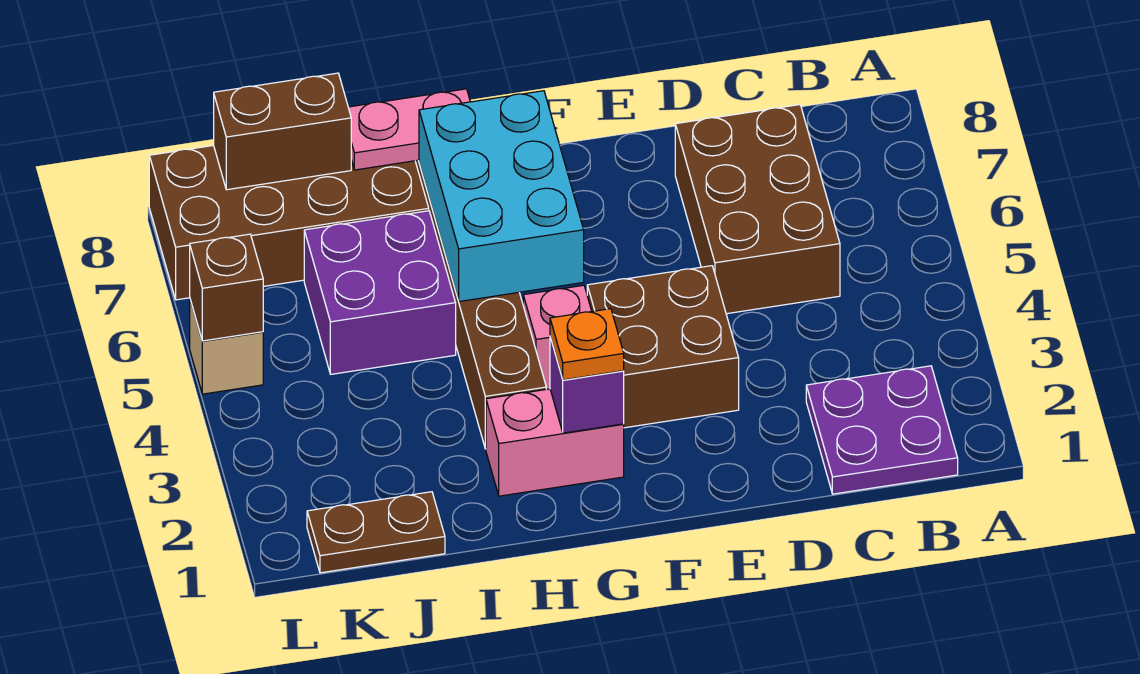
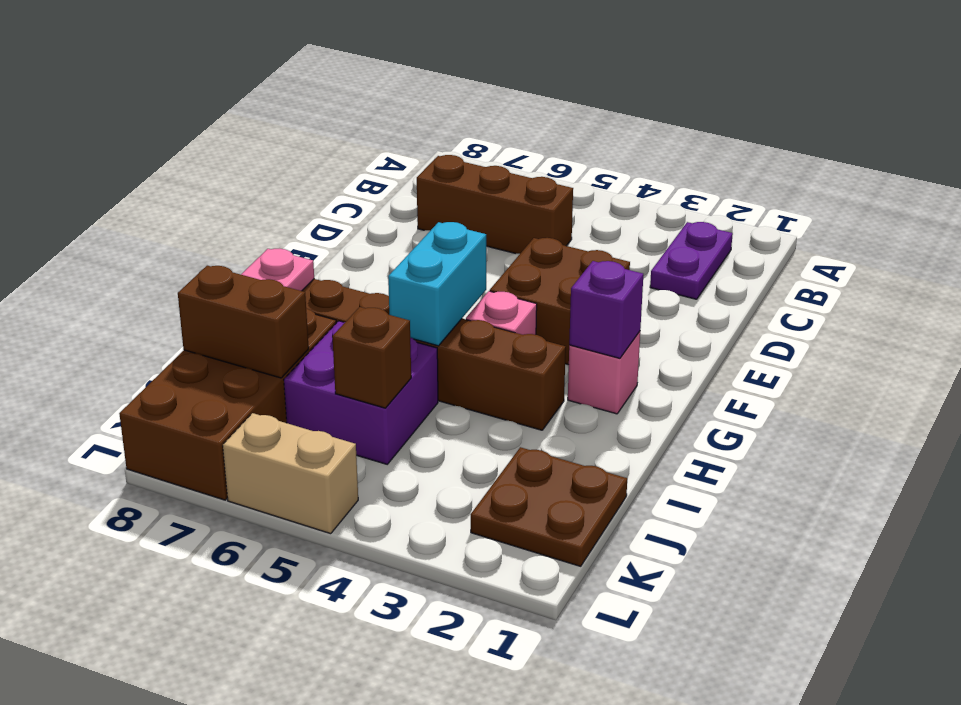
purple 2x2 plate [806,366,958,494] -> purple 1x2 plate [650,222,733,299]
brown 2x3 brick [675,105,840,314] -> brown 1x3 brick [417,155,573,254]
pink 1x2 brick [486,389,624,496] -> pink 1x1 brick [568,332,640,414]
orange 1x1 plate [550,309,624,380] -> none
cyan 2x3 brick [419,91,584,302] -> cyan 1x2 brick [388,222,486,346]
brown 1x2 plate [307,492,445,573] -> brown 2x2 plate [471,447,627,566]
brown 1x2 brick [214,73,351,190] -> brown 1x2 brick turned to [178,266,309,378]
tan 1x1 brick [190,300,263,394] -> tan 1x2 brick [223,413,358,534]
brown 1x1 brick [190,234,263,341] -> brown 1x1 brick moved to [332,307,411,408]

